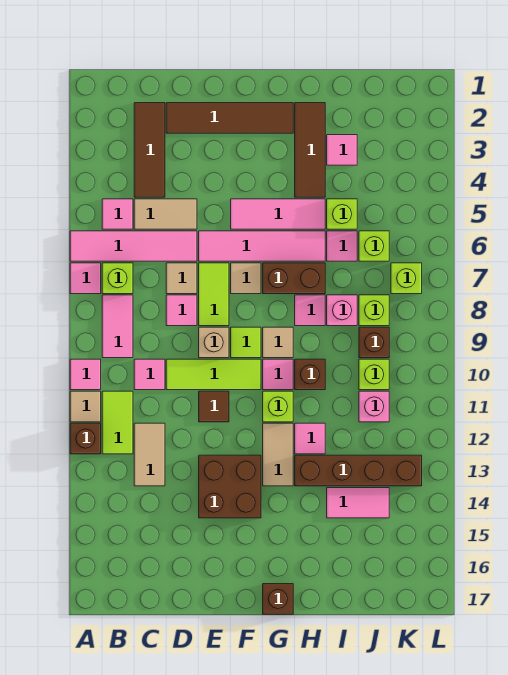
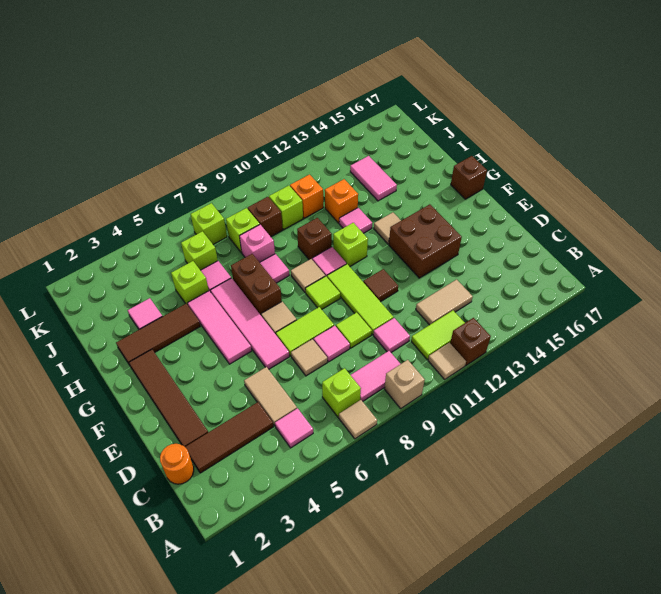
pink 1x4 tile [70,231,197,261] -> none
pink 1x1 tile [70,263,101,294] -> tan 1x1 tile [339,400,377,439]
pink 1x1 tile [70,359,101,390] -> none
none -> orange 1x1 round brick [160,444,194,484]
none -> lime 1x1 tile [336,312,372,348]
tan 1x1 brick [199,327,229,358] -> tan 1x1 brick moved to [384,360,425,408]
tan 1x2 tile [263,423,293,486] -> tan 1x1 tile [374,212,401,244]
brown 1x4 brick [295,455,422,486] -> none
none -> orange 1x1 brick [325,179,358,223]
pink 1x1 brick [359,391,389,422] -> orange 1x1 brick [290,175,323,218]

